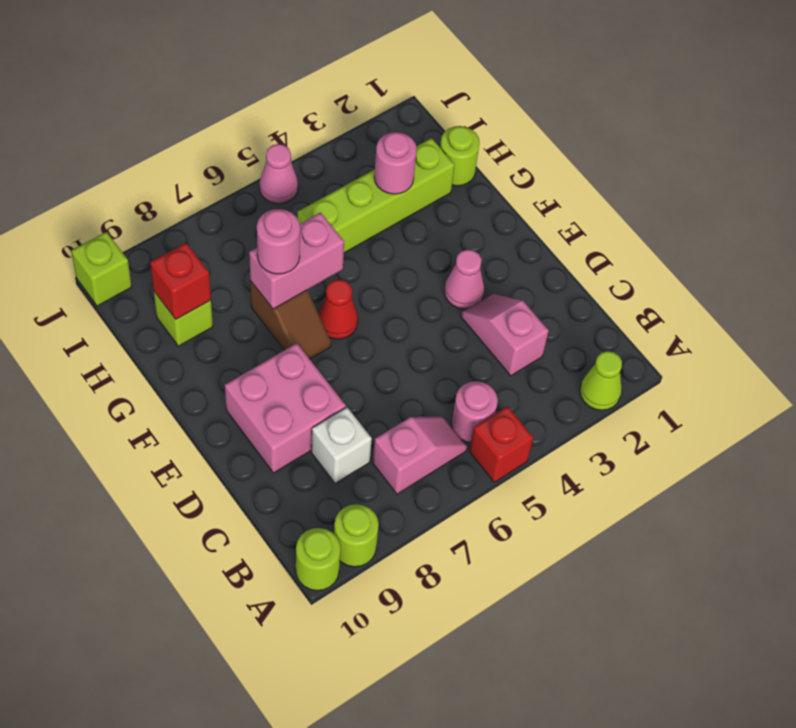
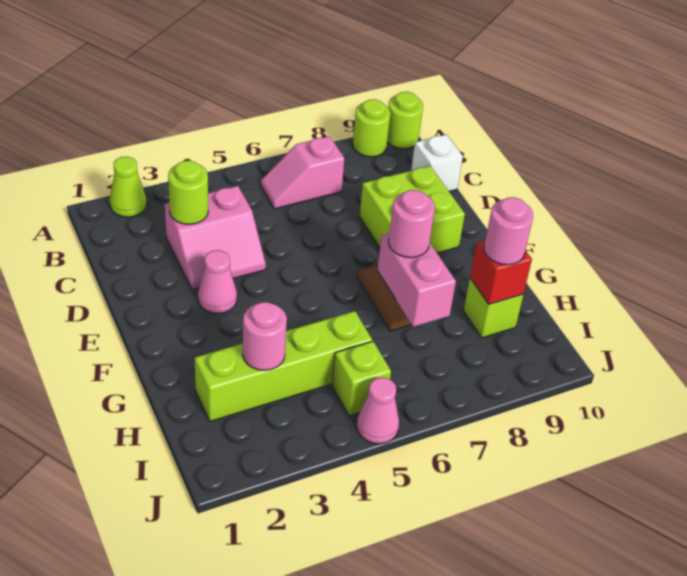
red 1x1 brick [469,406,533,482] -> none
pink 1x1 round brick [452,381,498,443] -> pink 1x1 round brick moved to [484,197,533,265]
pink 1x2 slope [461,293,549,376] -> pink 2x2 slope [165,186,266,290]
white 1x1 brick [311,407,372,484] -> white 1x1 brick moved to [411,134,463,191]
pink 2x2 brick [225,343,346,473] -> lime 2x2 brick [360,166,465,253]
red 1x1 cone [318,280,358,339] -> none
pink 1x2 brick [249,213,344,309] -> pink 1x2 brick turned to [377,233,456,327]
lime 1x1 round brick [440,126,480,186] -> lime 1x1 round brick moved to [168,161,208,224]
lime 1x1 brick [71,232,132,306] -> lime 1x1 brick moved to [332,341,391,416]

